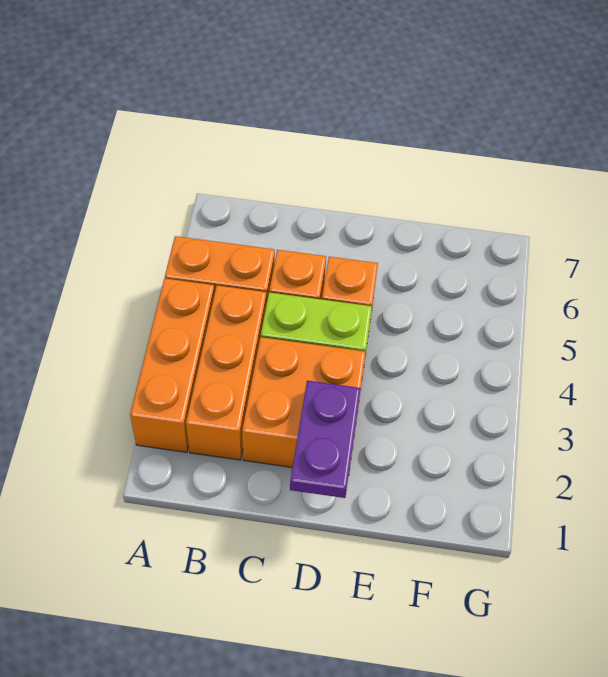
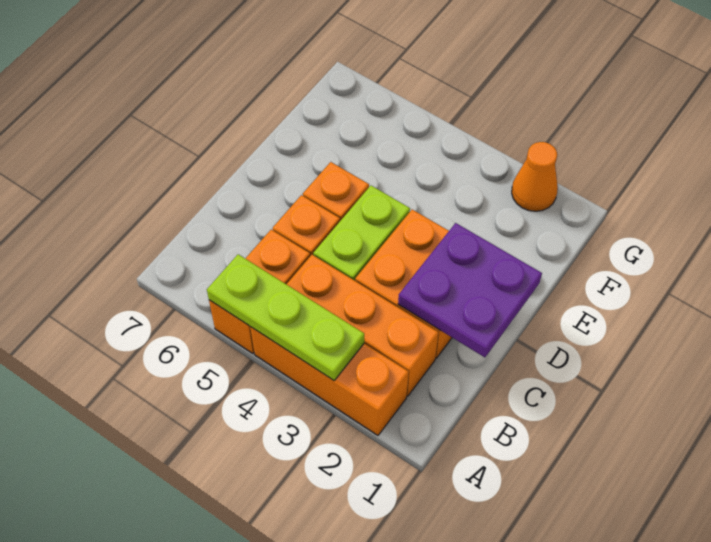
none -> lime 1x3 plate [207,254,364,380]
purple 1x2 plate [290,381,361,498] -> purple 2x2 plate [398,223,542,357]
none -> orange 1x1 cone [512,142,558,211]

